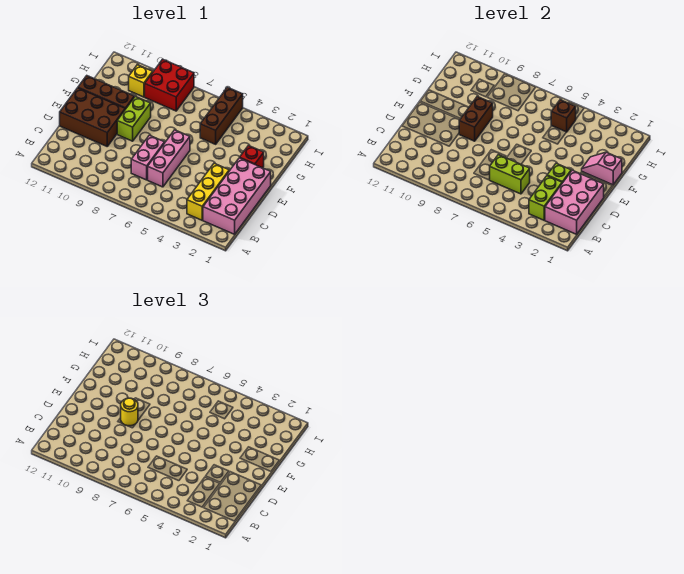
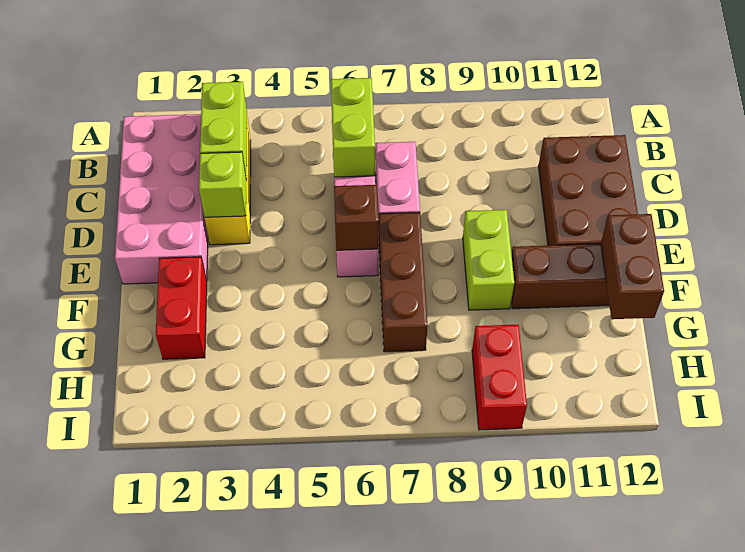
pink 2x3 brick [545,170,604,234] -> none
lime 1x2 brick [490,155,530,194] -> lime 1x2 brick turned to [331,78,375,177]
brown 2x3 brick [60,88,125,146] -> brown 2x3 brick turned to [538,135,638,246]
brown 1x2 brick [459,97,493,141] -> brown 1x2 brick moved to [601,214,664,319]
yellow 1x1 round brick [121,398,138,426] -> none
pink 1x2 slope [582,152,622,185] -> none
red 1x1 brick [240,146,264,168] -> red 1x2 brick [156,257,207,359]
brown 1x3 brick [200,87,243,144] -> brown 1x3 brick moved to [379,213,428,352]
brown 1x1 brick [551,100,576,132] -> brown 1x1 brick moved to [334,185,379,250]
red 2x2 brick [145,59,194,111] -> red 1x2 brick [472,325,527,430]
yellow 1x1 brick [129,65,153,97] -> none

